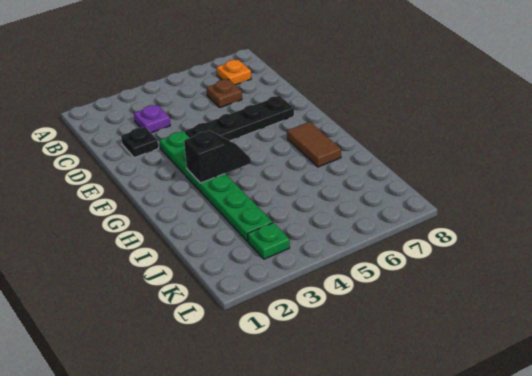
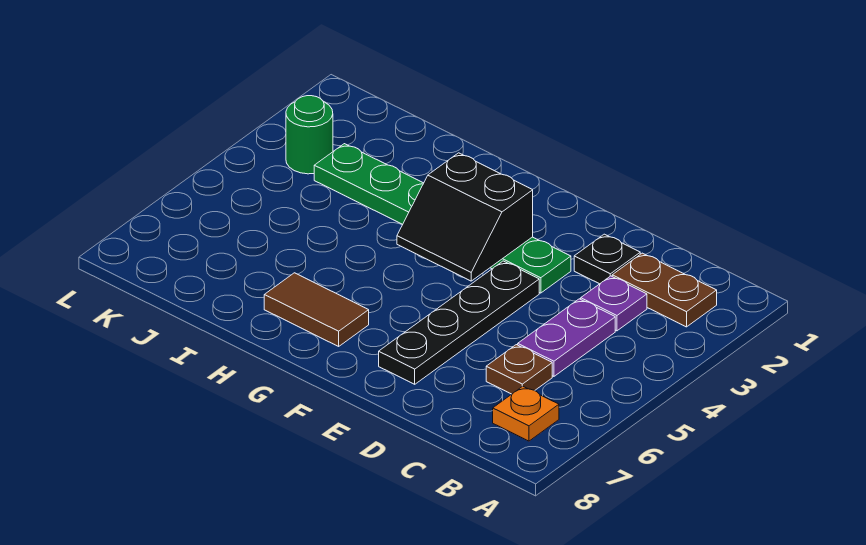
none -> brown 1x2 plate [612,253,717,327]
none -> purple 1x2 plate [518,299,615,376]
black 1x2 slope [184,130,251,183] -> black 2x2 slope [397,153,533,281]
green 1x1 plate [248,223,290,259] -> green 1x1 round brick [286,96,333,174]

